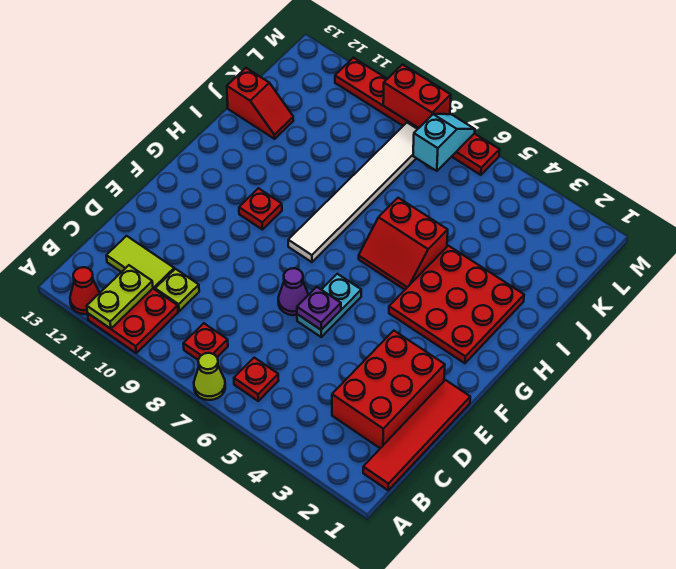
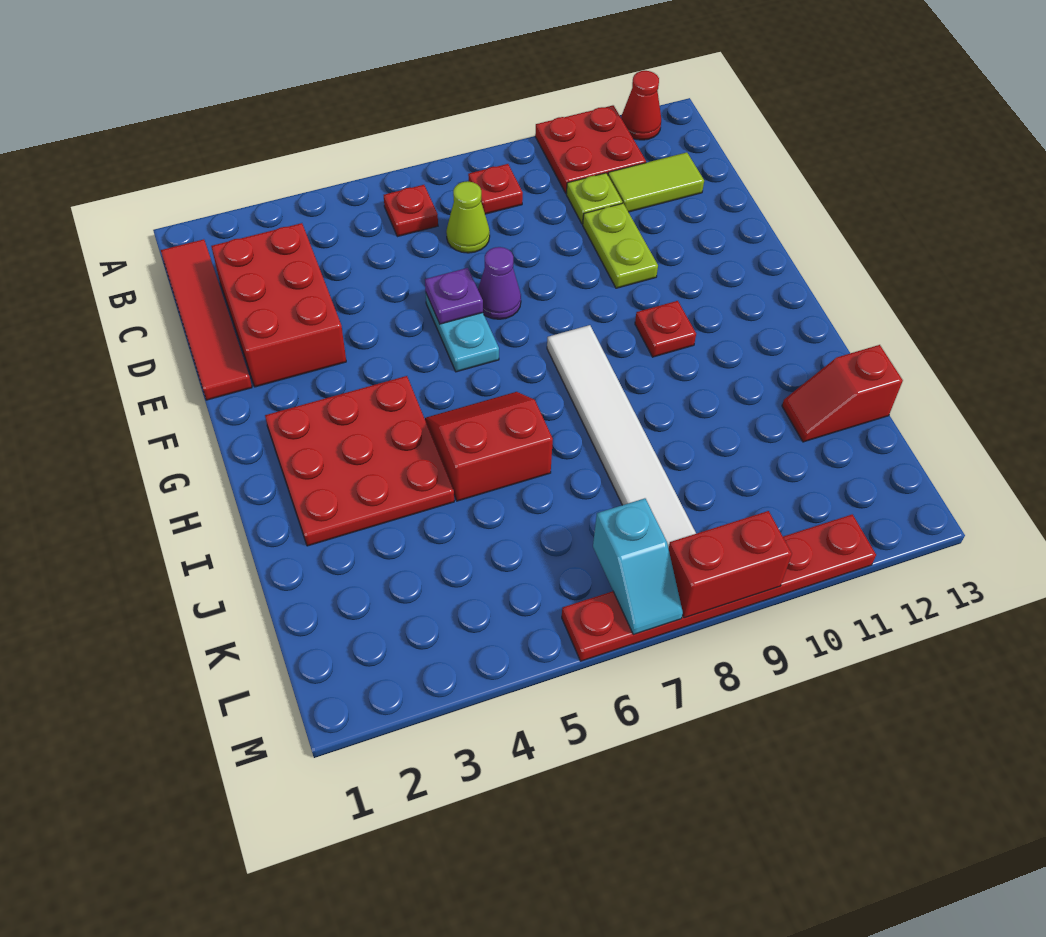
lime 1x1 cone [194,353,225,400] -> lime 1x1 cone moved to [446,181,490,253]
lime 1x2 plate [87,265,153,329] -> lime 1x2 plate moved to [583,203,658,288]

